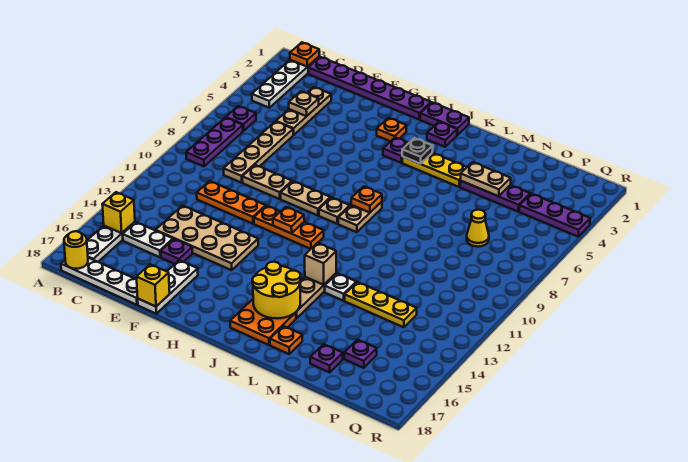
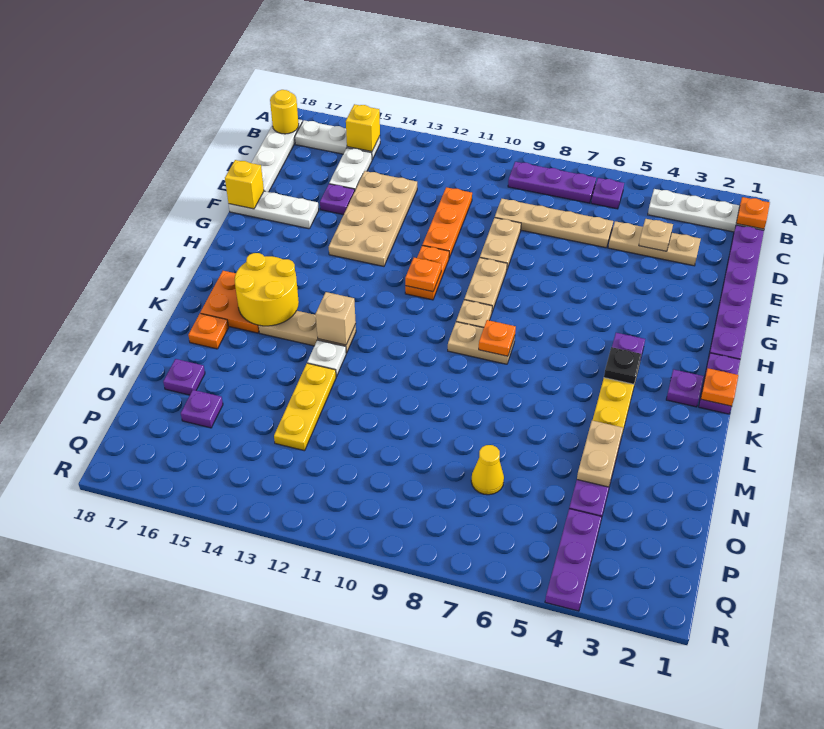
orange 1x3 plate [254,206,324,249] -> orange 1x2 plate [405,246,449,300]
orange 1x1 plate [377,118,407,141] -> orange 1x1 plate moved to [701,368,738,406]

